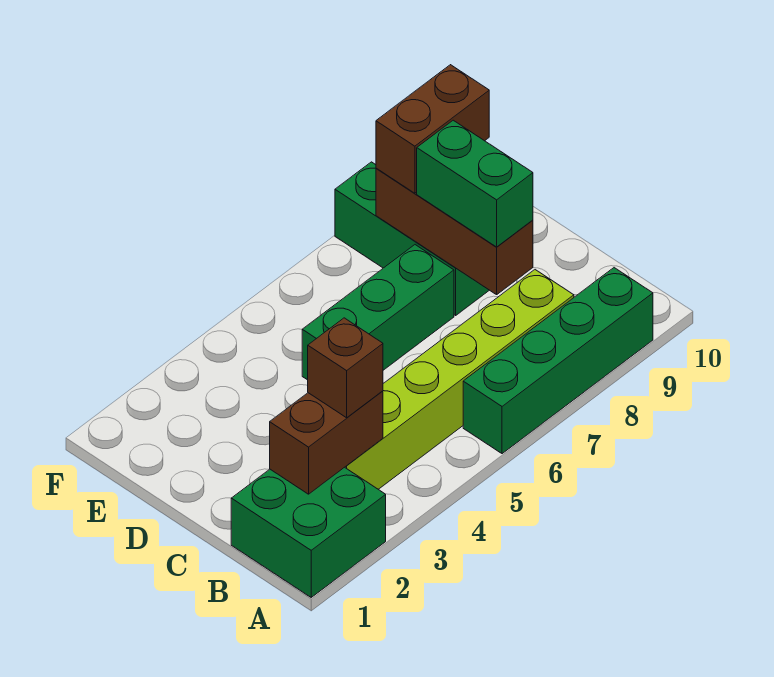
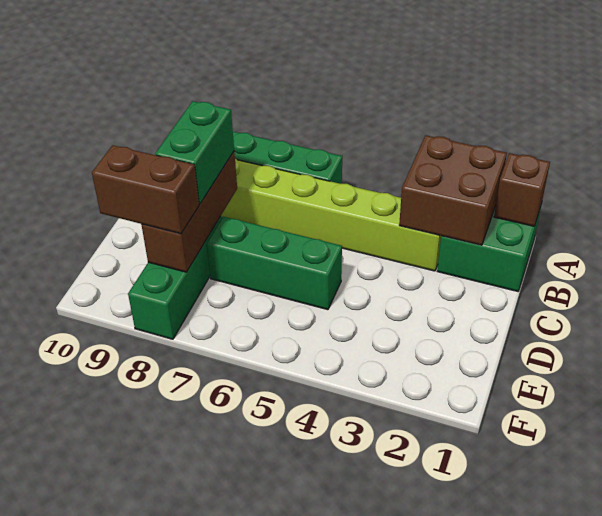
brown 1x2 brick [270,391,383,494] -> brown 2x2 brick [399,135,507,245]
brown 1x1 brick [308,318,383,418] -> brown 1x1 brick moved to [494,153,550,226]

